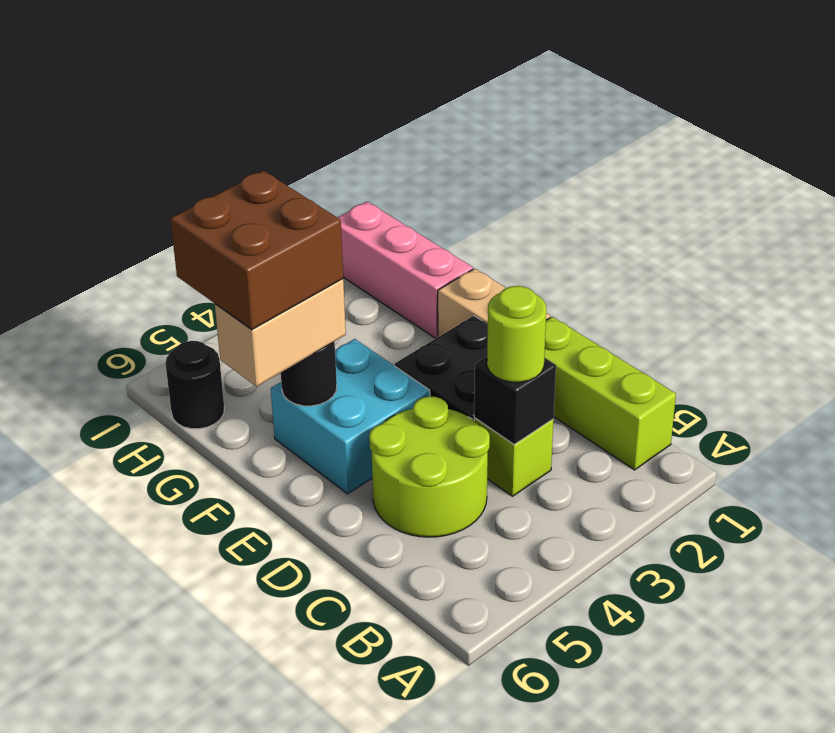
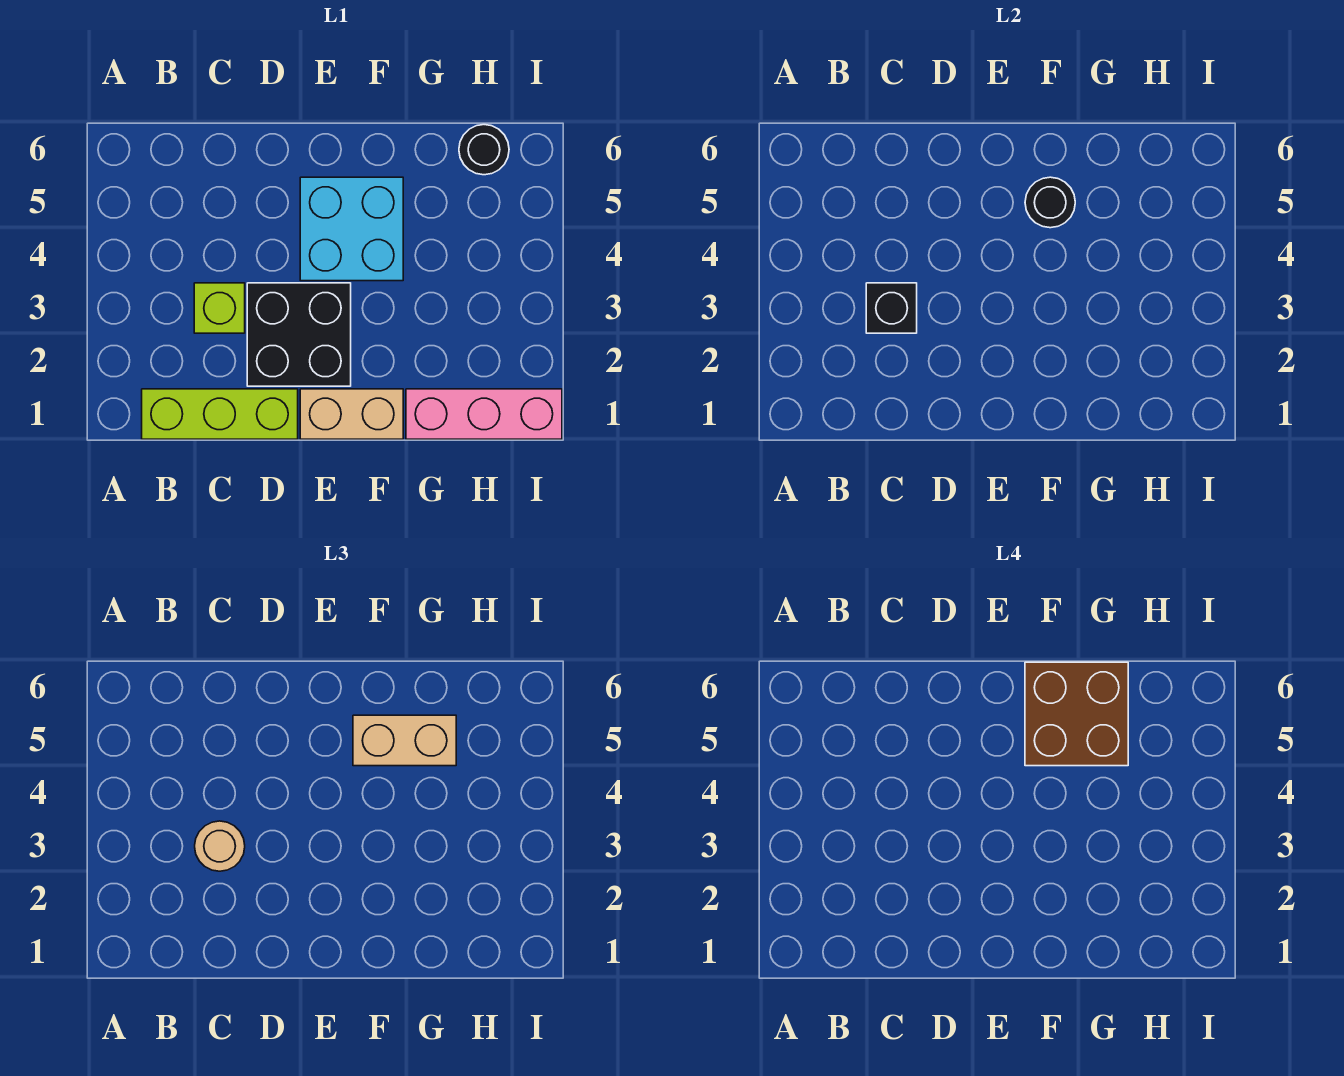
lime 1x1 round brick [487,286,546,382] -> tan 1x1 round brick [195,821,245,871]
lime 2x2 round brick [369,396,490,537] -> none
tan 1x2 brick [215,279,346,387] -> tan 1x2 brick turned to [353,715,456,766]

